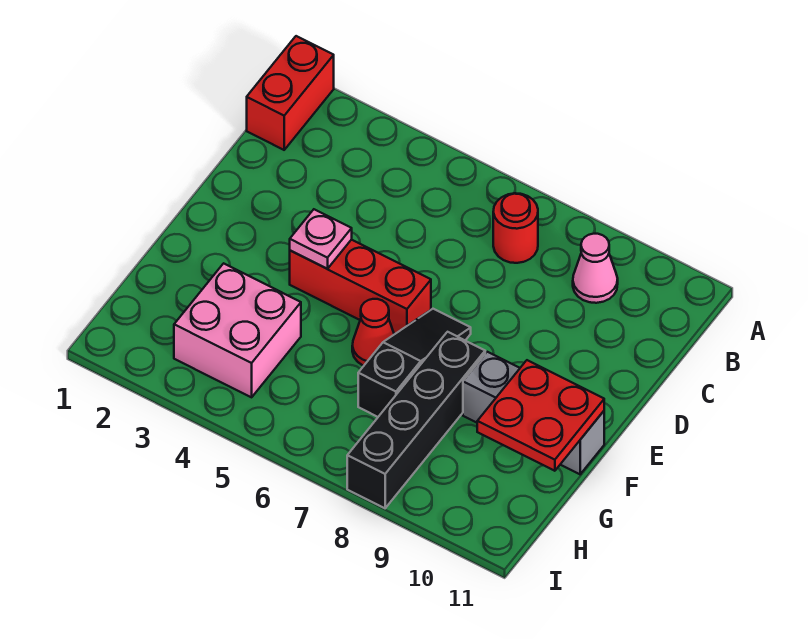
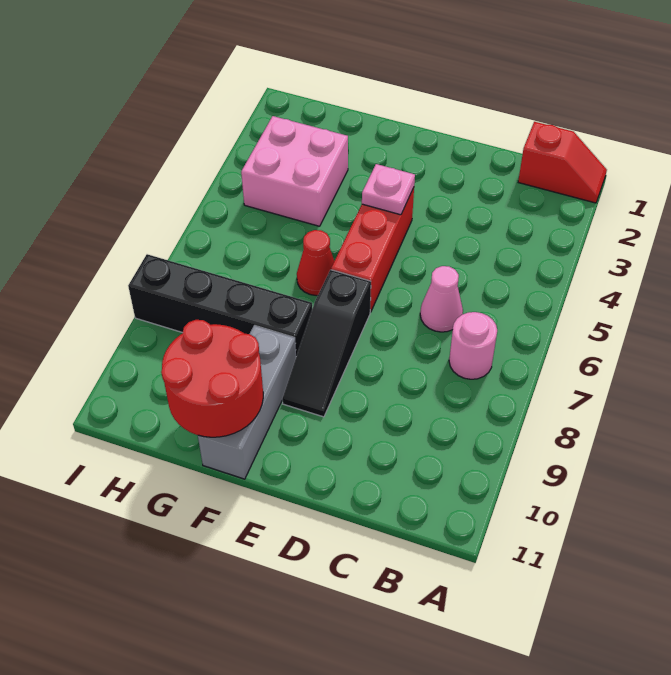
red 1x2 brick [247,36,334,150] -> red 1x2 slope [518,122,607,203]
red 1x1 round brick [493,193,538,263] -> pink 1x1 round brick [449,312,497,379]
pink 1x1 cone [573,234,618,303] -> pink 1x1 cone moved to [420,266,463,332]
black 1x3 slope [358,309,471,417] -> black 1x3 slope turned to [282,270,371,417]
red 2x2 plate [477,360,604,471] -> red 2x2 round brick [161,320,263,437]

